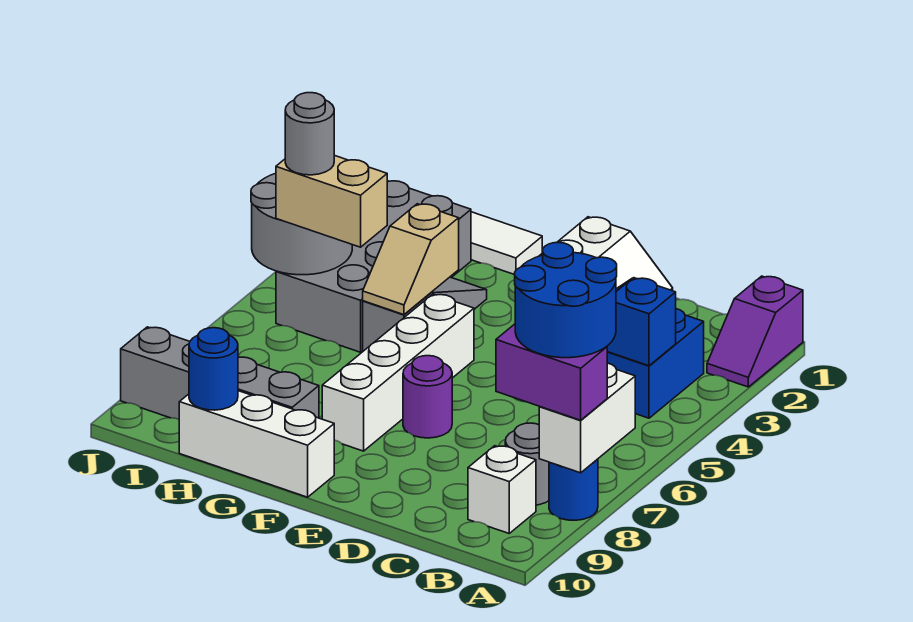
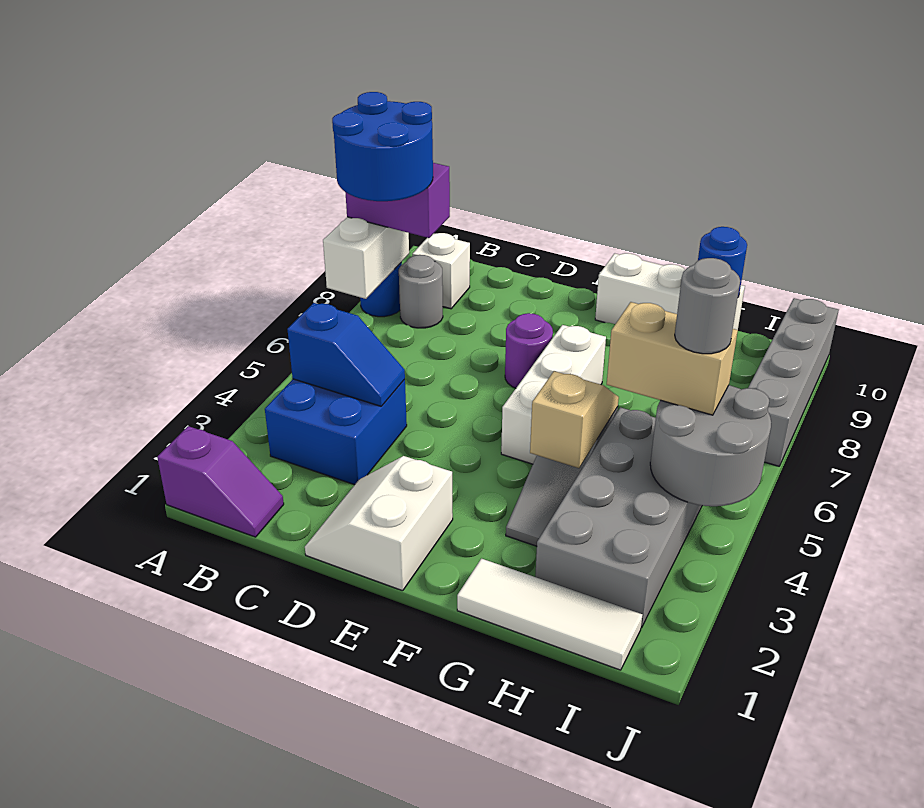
purple 1x2 slope [707,276,803,387] -> purple 1x2 slope turned to [157,426,284,537]
white 1x4 brick [322,294,474,451] -> white 1x3 brick [501,325,606,464]
grey 1x4 brick [121,327,319,419] -> grey 1x4 brick turned to [748,298,839,466]

